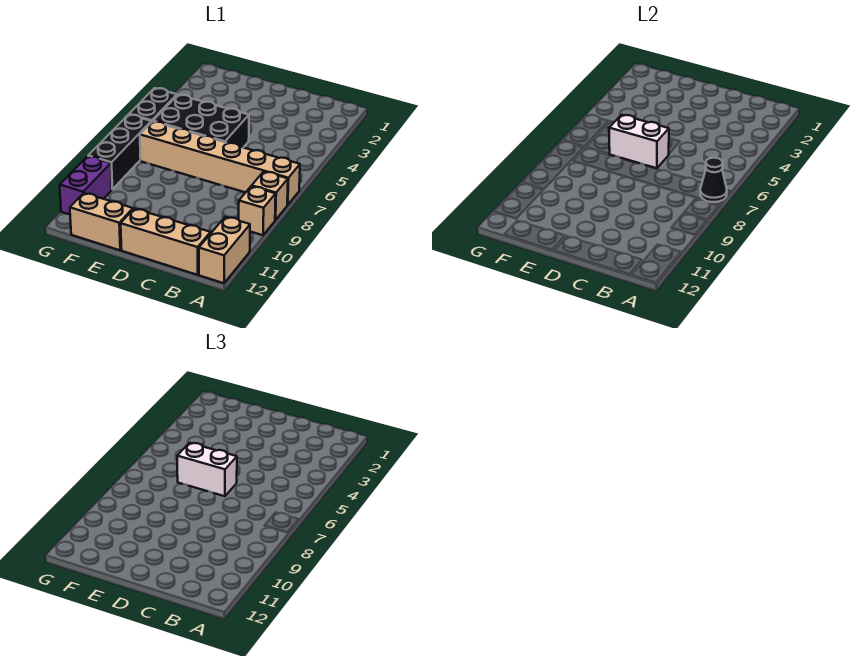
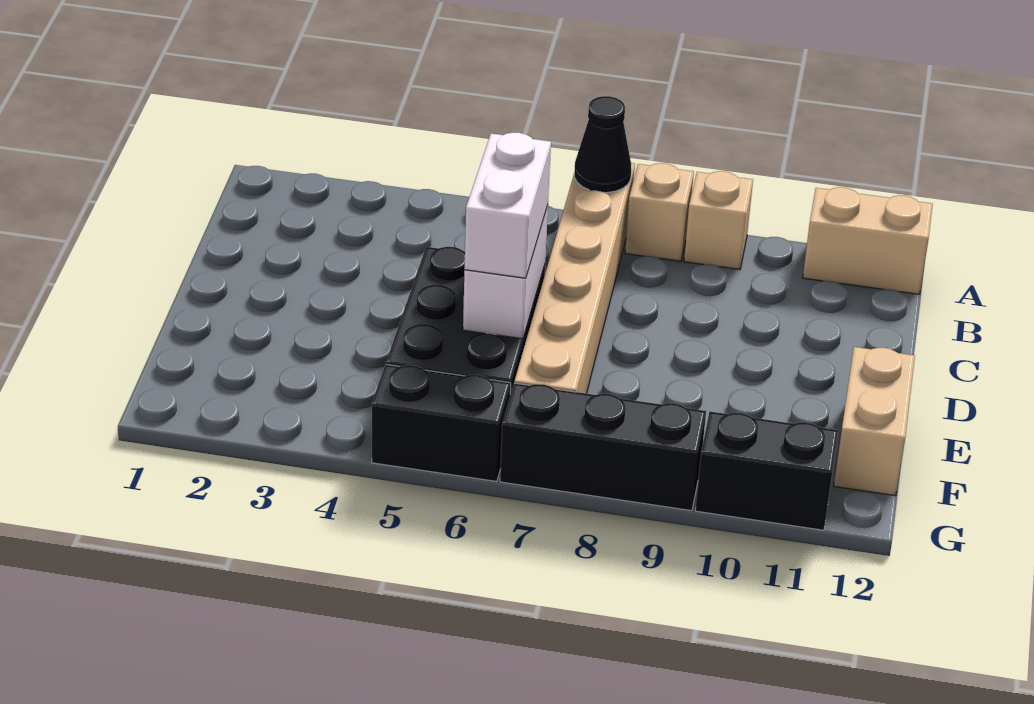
tan 1x3 brick [121,209,211,275] -> none
purple 1x2 brick [60,156,112,214] -> black 1x2 brick [695,412,838,530]

